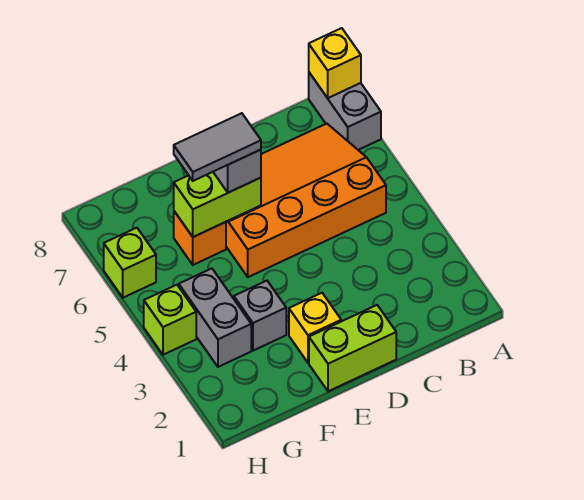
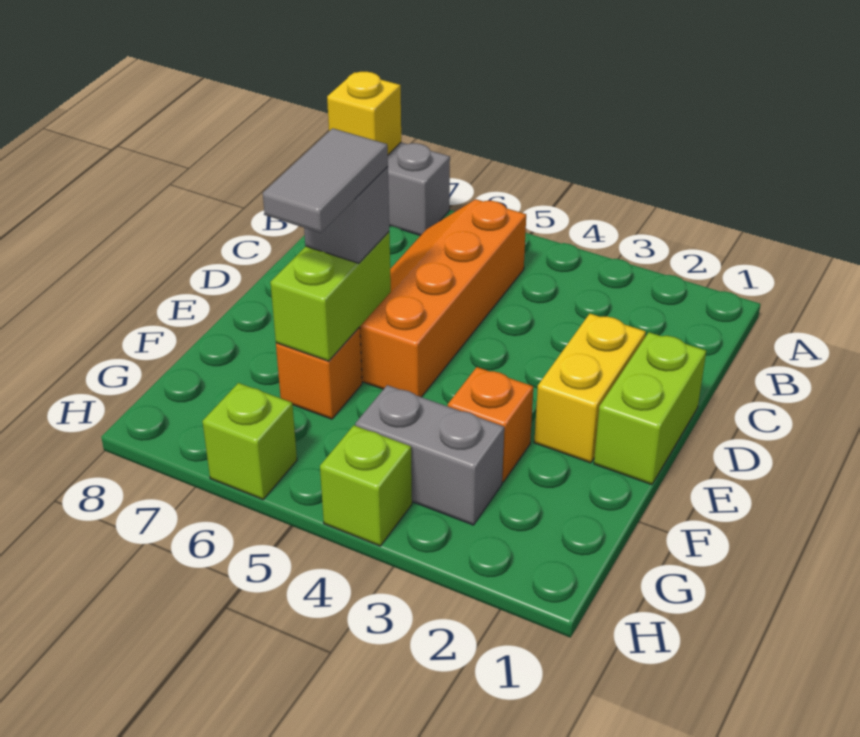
orange 3x4 slope [226,124,386,277] -> orange 2x4 slope [360,199,526,397]
yellow 1x1 brick [289,293,341,363] -> yellow 1x2 brick [534,314,646,463]
grey 1x1 brick [234,281,286,351] -> orange 1x1 brick [448,367,533,482]

